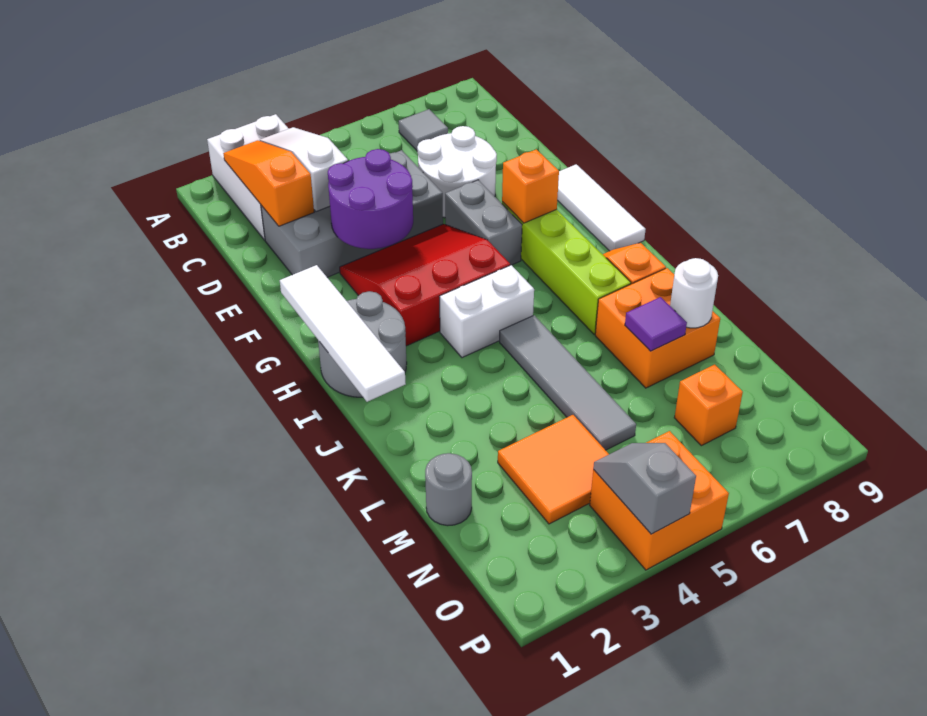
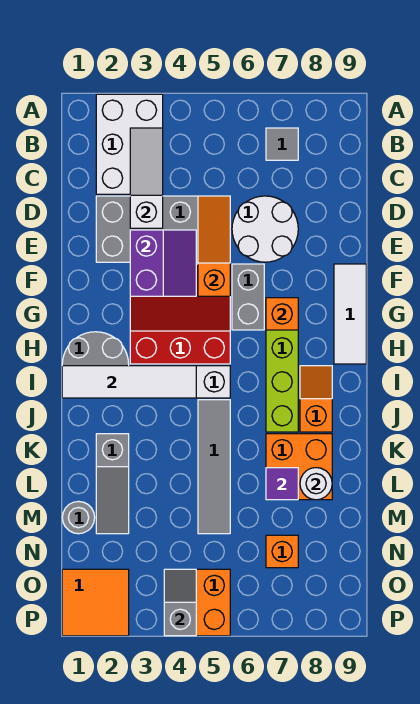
orange 1x3 slope [223,140,314,226] -> orange 1x3 slope moved to [198,196,230,296]
purple 2x2 round brick [328,149,413,249] -> purple 2x2 slope [130,230,196,296]
white 1x4 tile [280,265,406,402] -> white 1x4 tile turned to [62,366,196,398]
none -> grey 1x3 slope [96,434,129,534]
orange 2x2 tile [498,415,609,524] -> orange 2x2 tile moved to [62,569,129,636]

